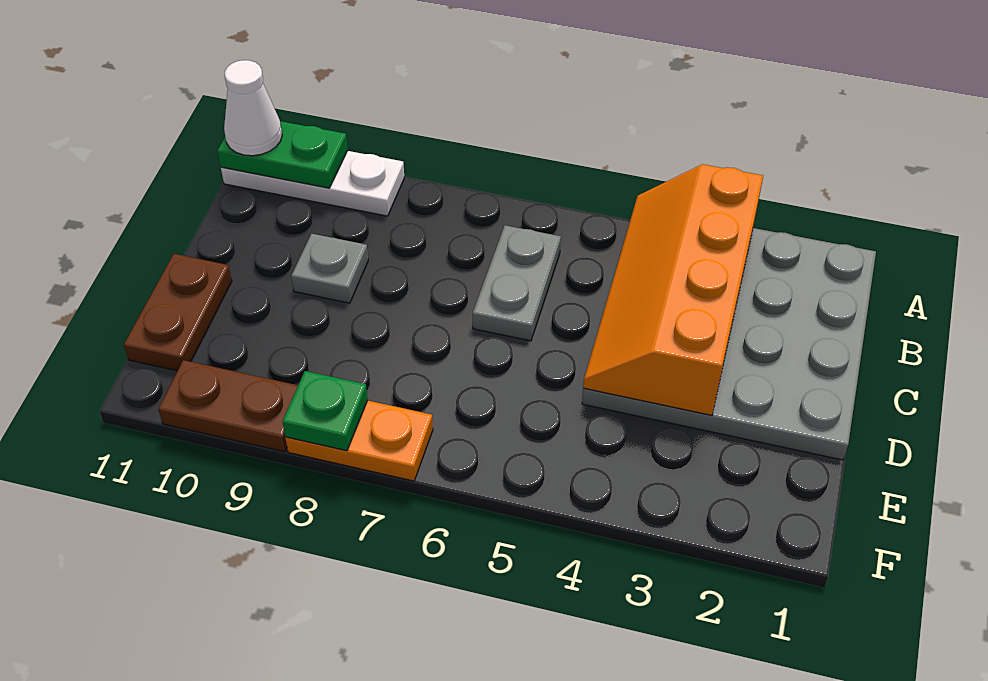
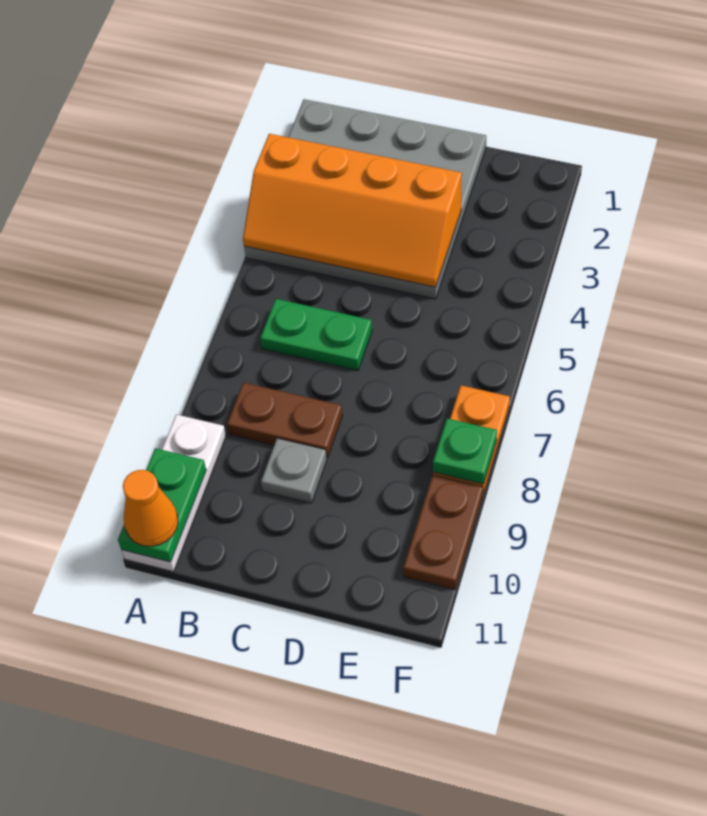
white 1x1 cone [224,60,282,156] -> orange 1x1 cone [123,470,178,546]
grey 1x2 plate [473,225,561,341] -> green 1x2 plate [260,299,372,371]
brown 1x2 plate [124,254,232,371] -> brown 1x2 plate moved to [227,383,342,458]

